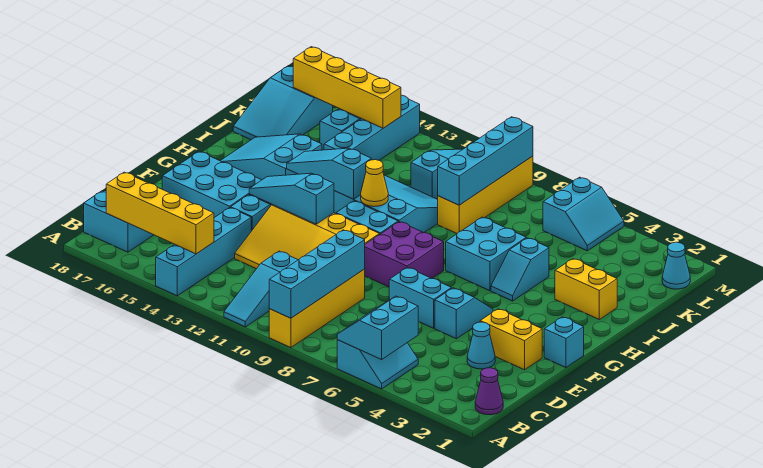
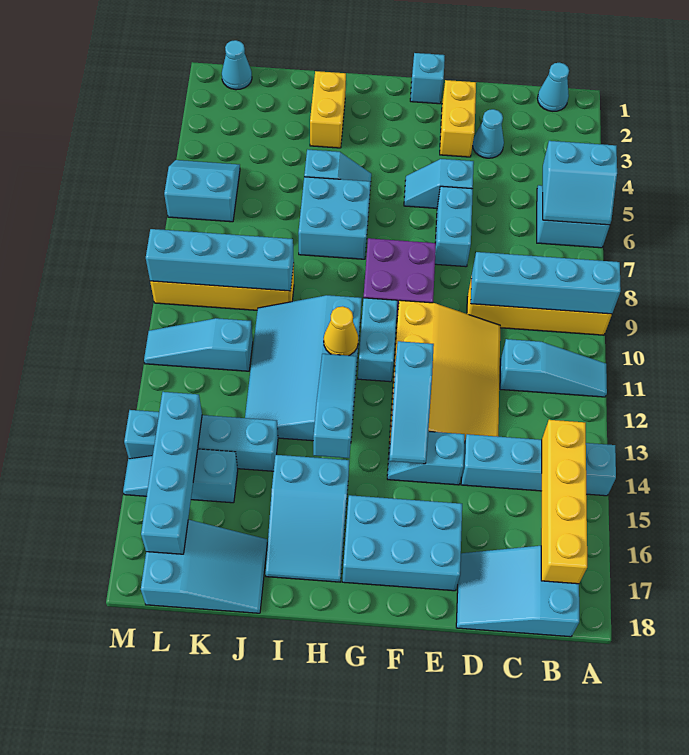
purple 1x1 cone [475,368,503,415] -> cyan 1x1 cone [537,63,569,111]
cyan 2x3 brick [162,152,266,218] -> cyan 2x3 brick turned to [342,495,462,591]
cyan 1x3 slope [287,148,371,199] -> cyan 1x3 slope turned to [313,354,357,458]
yellow 1x4 brick [293,47,401,128] -> cyan 1x4 brick [141,392,202,554]

